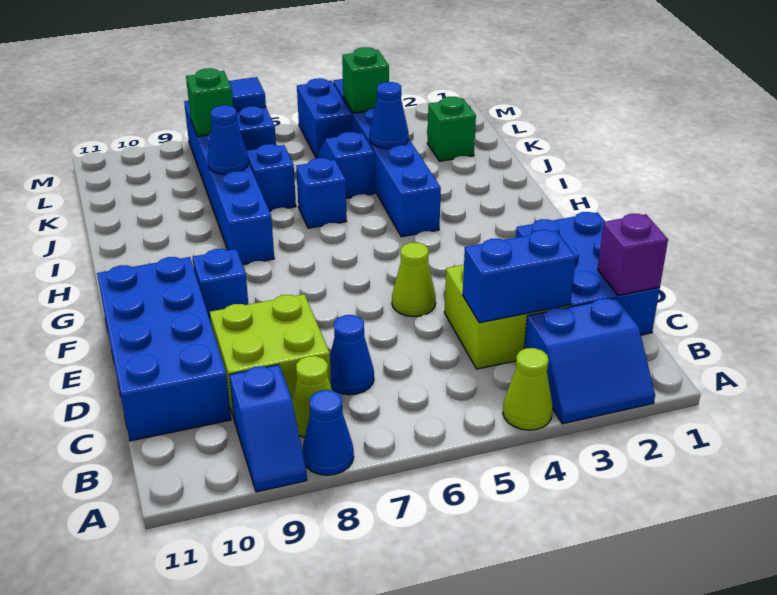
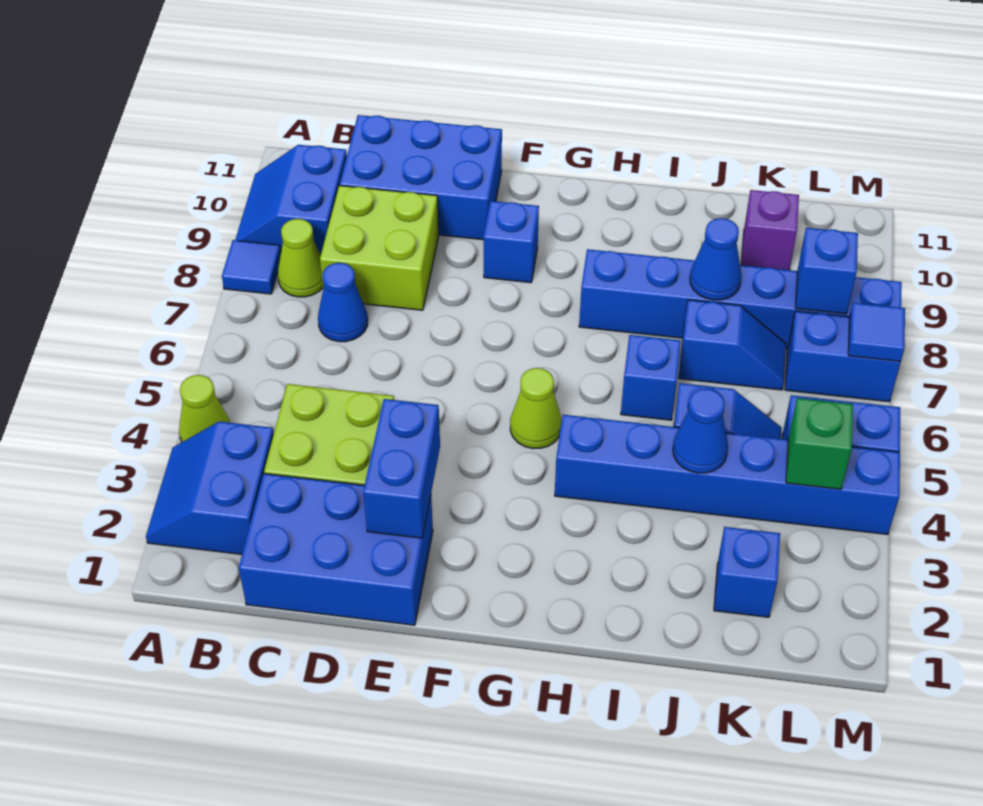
blue 1x1 cone [302,390,354,475] -> blue 1x1 tile [222,240,281,294]
blue 1x2 slope [229,365,307,492] -> blue 2x2 slope [235,145,347,255]
purple 1x1 brick [598,214,668,295] -> purple 1x1 brick moved to [741,190,799,270]
blue 1x2 brick [463,230,576,323] -> blue 1x2 brick moved to [363,399,440,538]
blue 2x4 brick [97,257,231,441] -> blue 2x3 brick [340,115,502,240]
lime 1x1 cone [392,243,436,317] -> lime 1x1 cone moved to [510,368,562,449]
green 1x1 brick [427,97,476,161] -> blue 1x1 brick [714,527,780,617]
green 1x1 brick [186,68,233,136] -> blue 1x1 brick [795,228,858,314]

